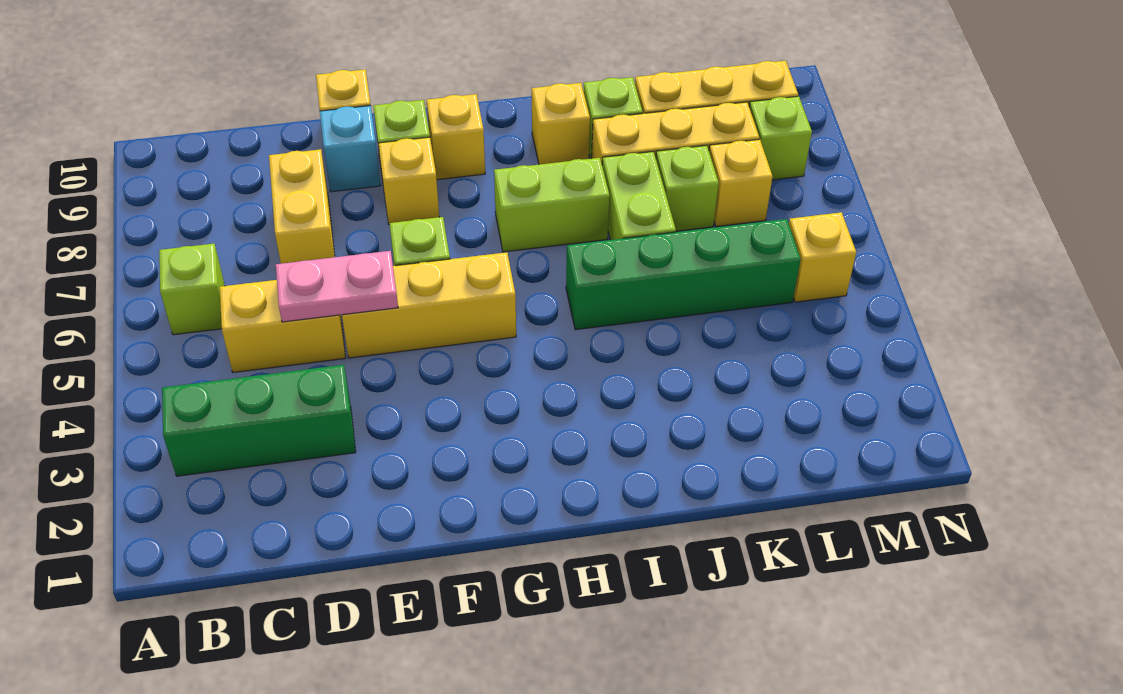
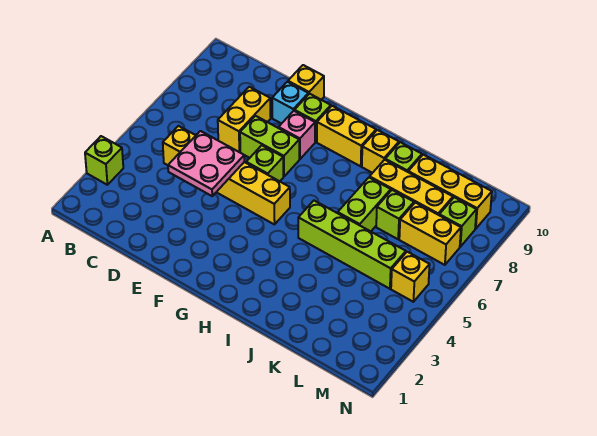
green 1x3 brick [162,365,356,476] -> none
lime 1x1 brick [159,244,225,335] -> lime 1x1 brick moved to [85,136,123,185]
pink 1x2 plate [276,251,398,322] -> pink 2x2 plate [168,131,244,196]
yellow 1x1 brick [378,137,439,224] -> pink 1x1 brick [279,111,315,159]
yellow 1x1 brick [427,94,485,180] -> yellow 1x2 brick [317,106,376,166]
lime 1x2 brick [494,158,610,252] -> lime 1x2 brick moved to [240,116,299,177]
green 1x4 brick [566,219,801,330] -> lime 1x4 brick [298,201,406,289]
yellow 1x1 brick [709,139,773,227] -> yellow 1x2 brick [399,203,461,265]

